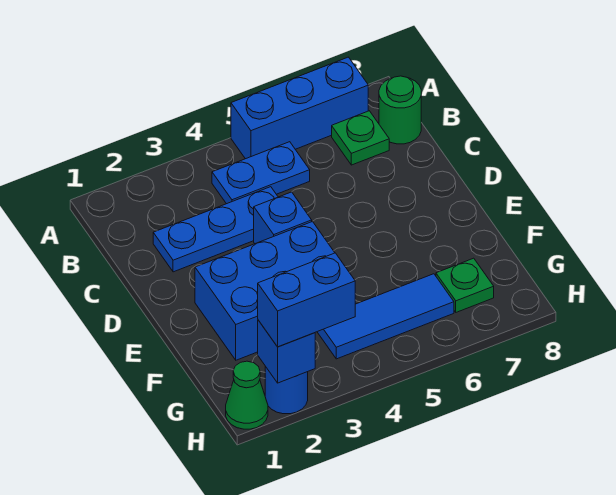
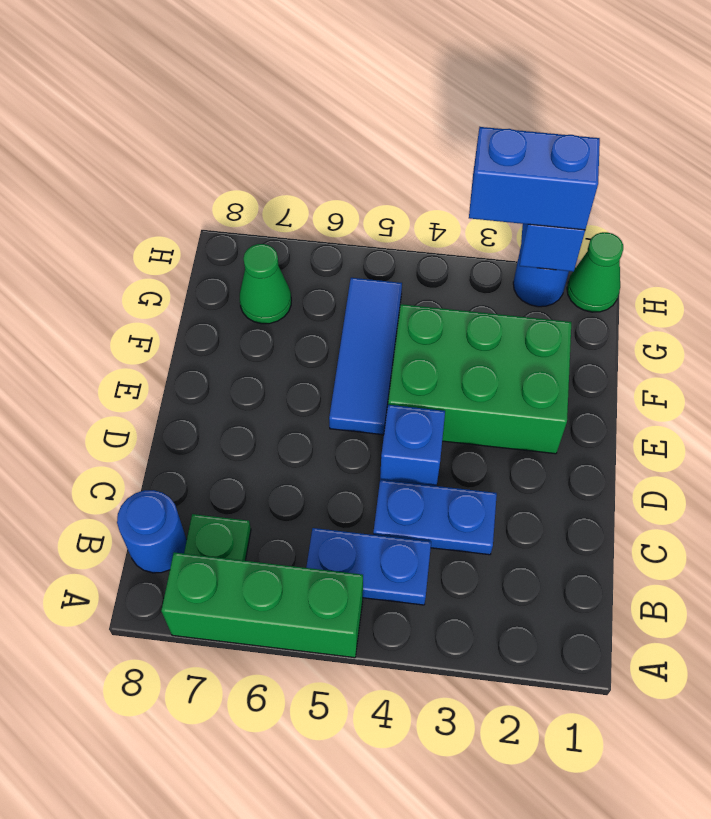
blue 1x3 brick [231,57,368,159] -> green 1x3 brick [161,552,363,658]
green 1x1 round brick [379,76,421,144] -> blue 1x1 round brick [117,490,187,573]
blue 1x3 plate [153,187,278,272] -> blue 1x2 plate [373,480,497,555]
blue 2x3 brick [195,221,335,360] -> green 2x3 brick [388,304,571,454]
blue 1x3 tile [318,274,454,359] -> blue 1x3 tile turned to [329,278,402,435]
green 1x1 plate [436,258,494,312] -> green 1x1 cone [240,244,291,324]

